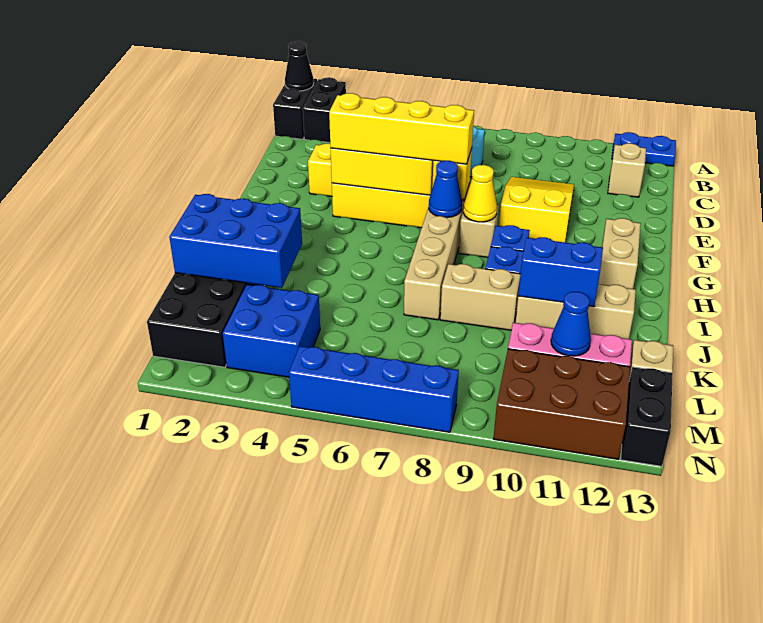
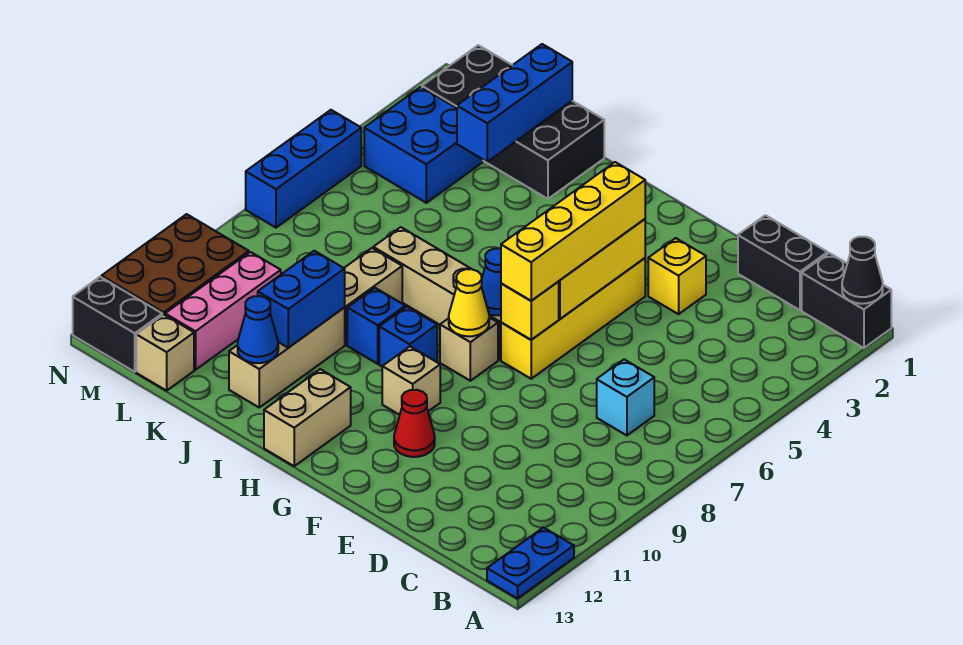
black 1x2 brick [303,77,346,143] -> black 1x2 brick moved to [738,215,828,310]
tan 1x1 brick [608,143,646,197] -> tan 1x1 brick moved to [382,347,440,415]
yellow 2x3 slope [499,177,574,242] -> none
none -> red 1x1 cone [394,390,435,457]
tan 1x2 brick [598,218,641,289] -> tan 1x2 brick turned to [264,369,351,466]
blue 2x3 brick [169,194,302,288] -> blue 1x3 brick [457,44,572,162]
blue 1x1 cone [551,292,591,356] -> blue 1x1 cone moved to [238,296,278,363]
blue 1x4 brick [289,346,459,432] -> blue 1x3 brick [246,110,361,228]

